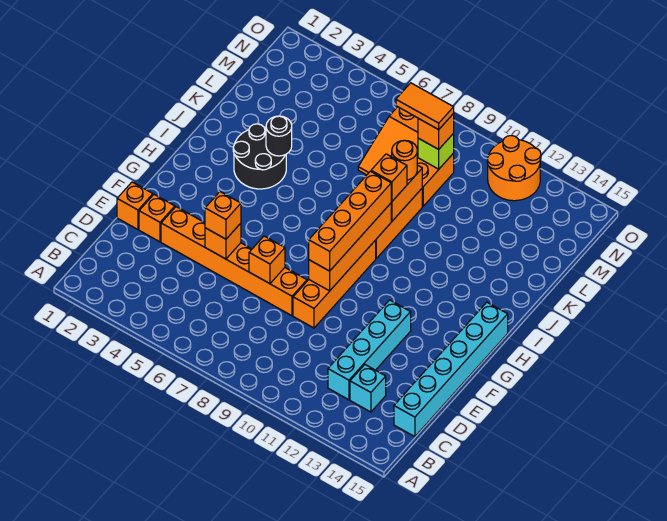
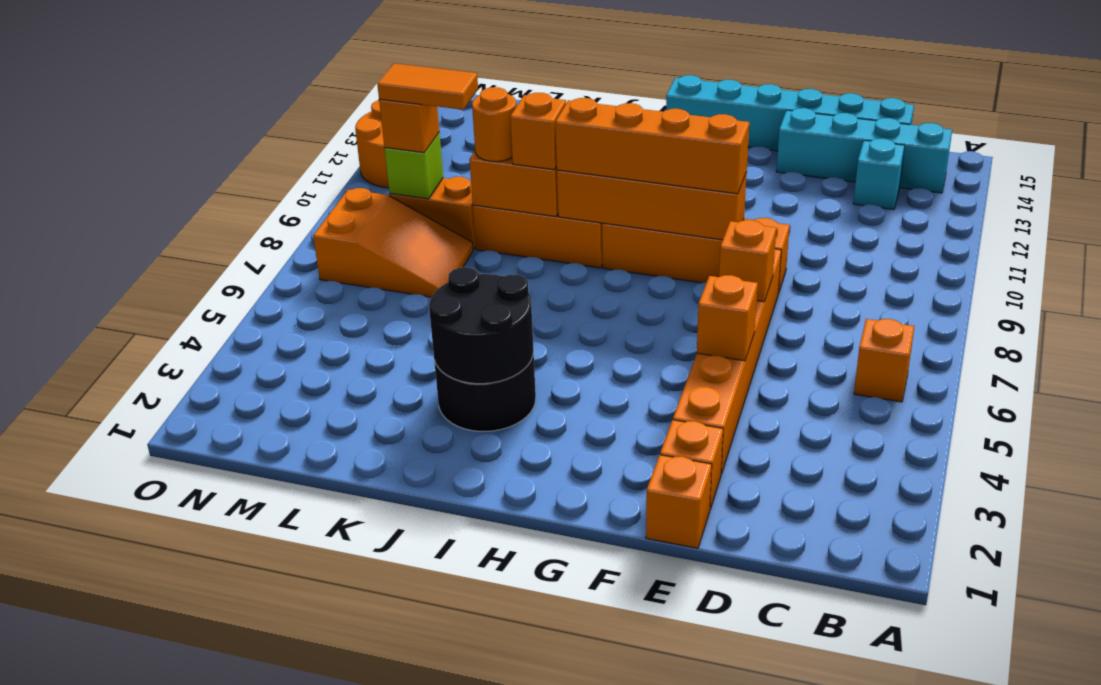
cyan 1x4 brick [328,300,411,400] -> cyan 1x4 brick moved to [776,108,952,193]
orange 1x1 brick [205,192,241,239] -> orange 1x1 brick moved to [854,319,914,402]
black 1x1 round brick [266,116,292,156] -> black 2x2 round brick [429,267,534,384]
orange 1x2 tile [396,83,454,130] -> orange 1x2 tile turned to [377,63,478,110]

